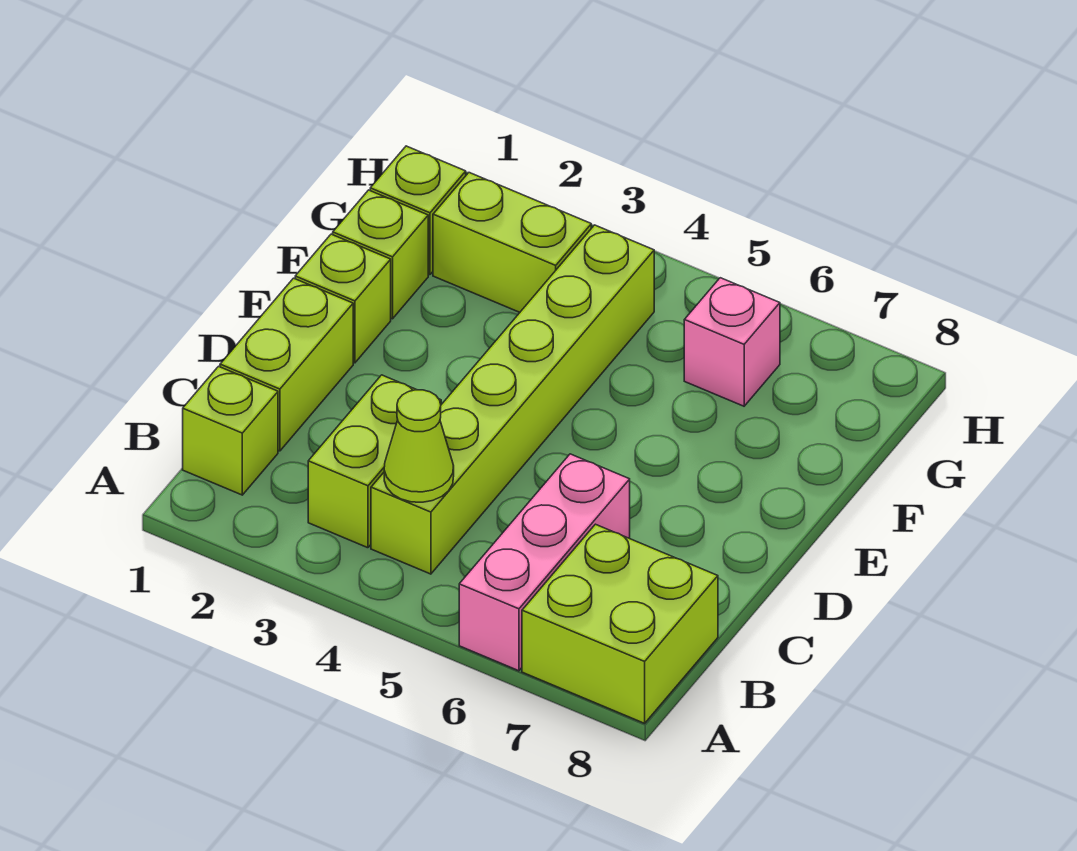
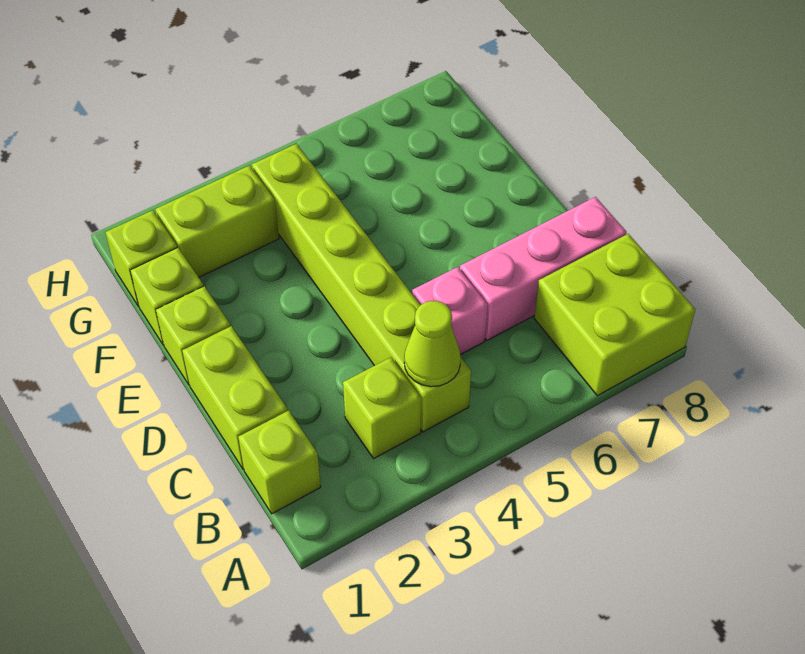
pink 1x3 brick [459,454,630,671] -> pink 1x3 brick turned to [460,197,627,340]
lime 1x2 brick [308,375,441,548] -> lime 1x1 brick [343,357,421,458]
pink 1x1 brick [684,278,780,406] -> pink 1x1 brick moved to [412,267,488,355]

